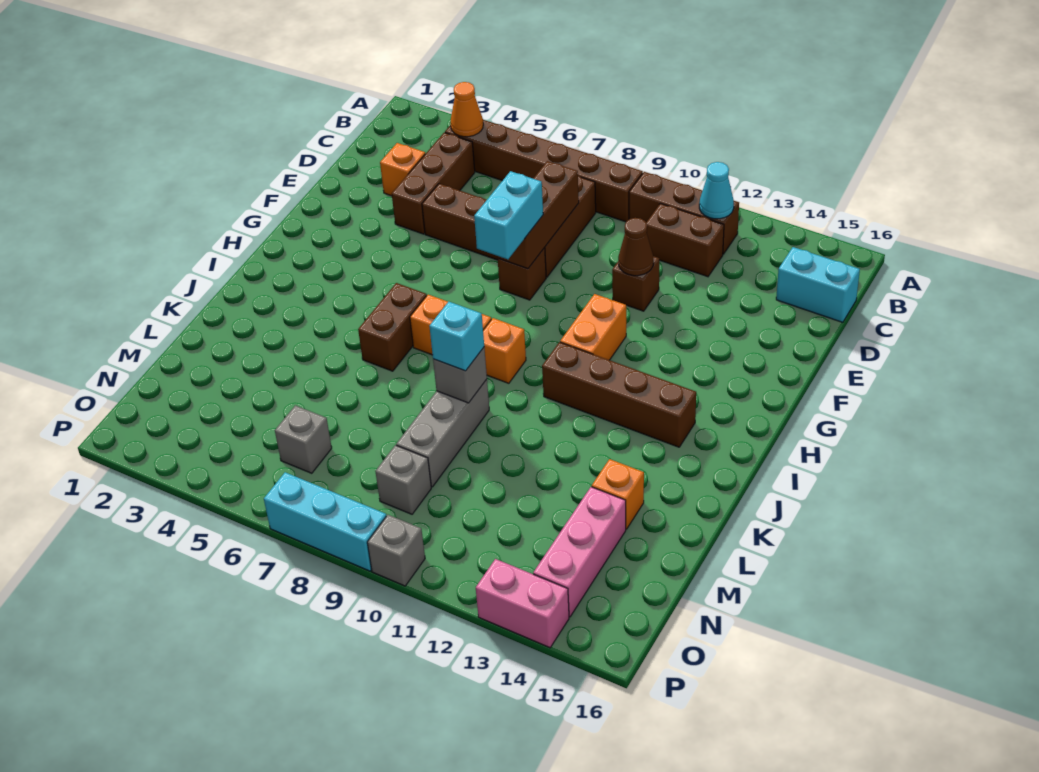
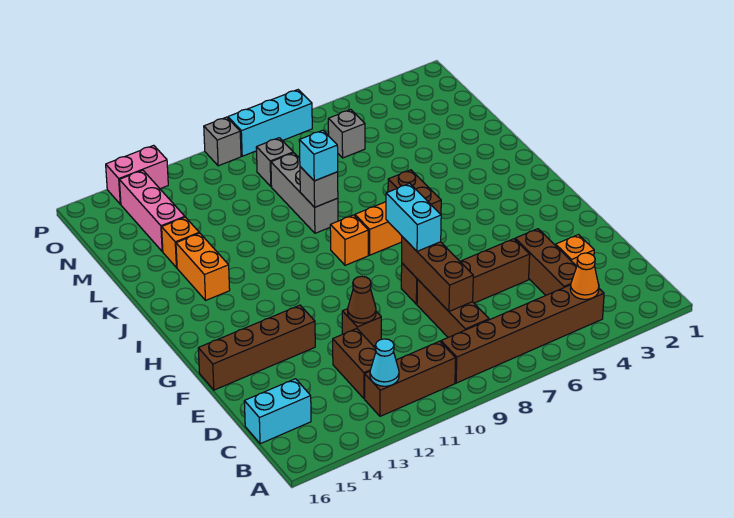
brown 1x2 brick [646,204,724,277] -> brown 1x2 brick turned to [333,329,376,399]
orange 1x2 brick [560,294,626,360] -> orange 1x2 brick moved to [176,233,230,300]
brown 1x4 brick [542,342,696,447] -> brown 1x4 brick moved to [198,305,315,390]

